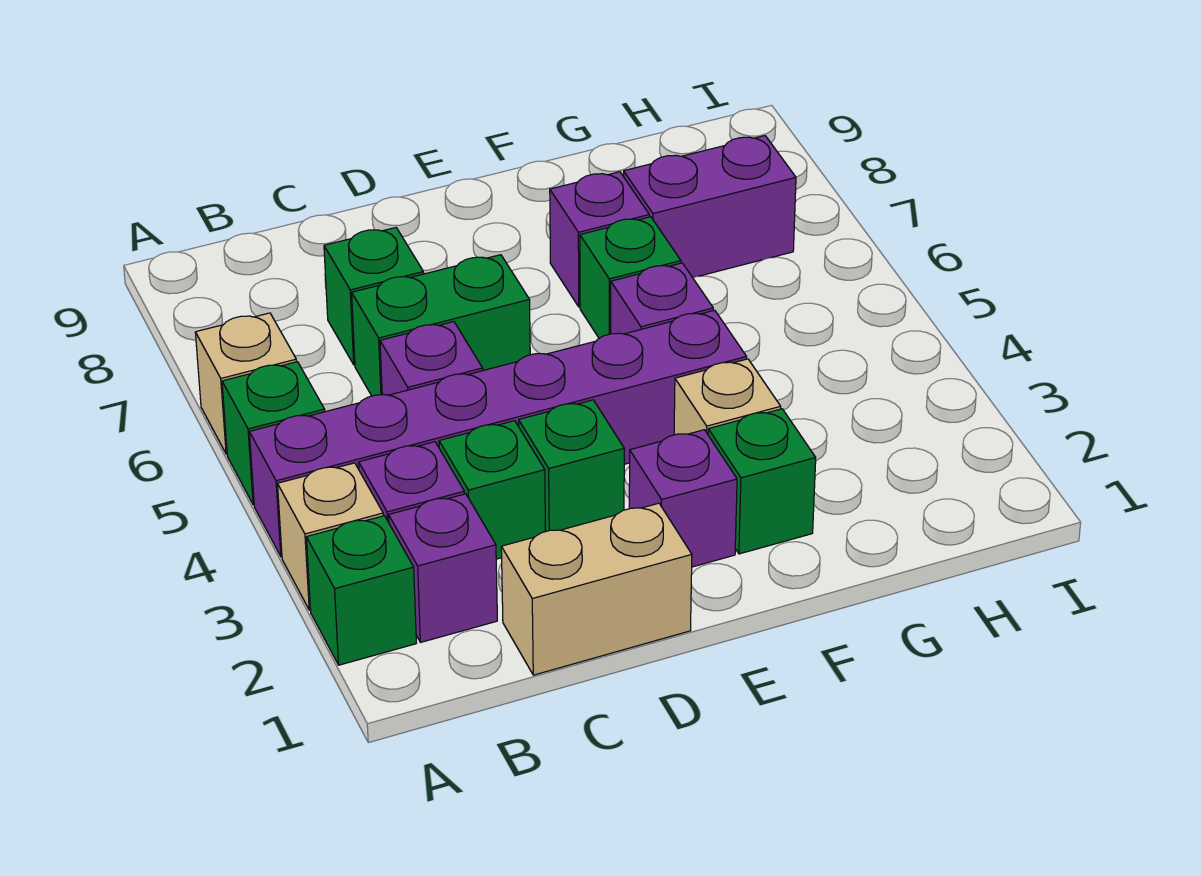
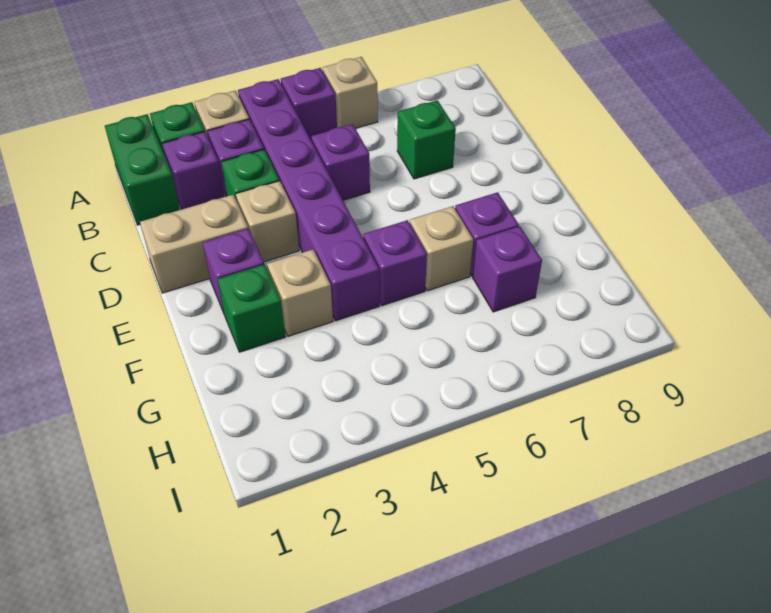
green 1x1 brick [222,362,325,505] -> purple 1x1 brick [281,68,337,141]
tan 1x2 brick [501,503,692,675] -> tan 1x2 brick turned to [140,195,248,293]
green 1x2 brick [352,255,530,396] -> green 1x2 brick moved to [105,114,180,225]
green 1x1 brick [519,400,624,532] -> tan 1x1 brick [236,181,299,262]
green 1x1 brick [580,217,681,338] -> tan 1x1 brick [410,206,473,291]
purple 1x2 brick [624,136,796,278] -> purple 1x1 brick [473,226,542,312]

